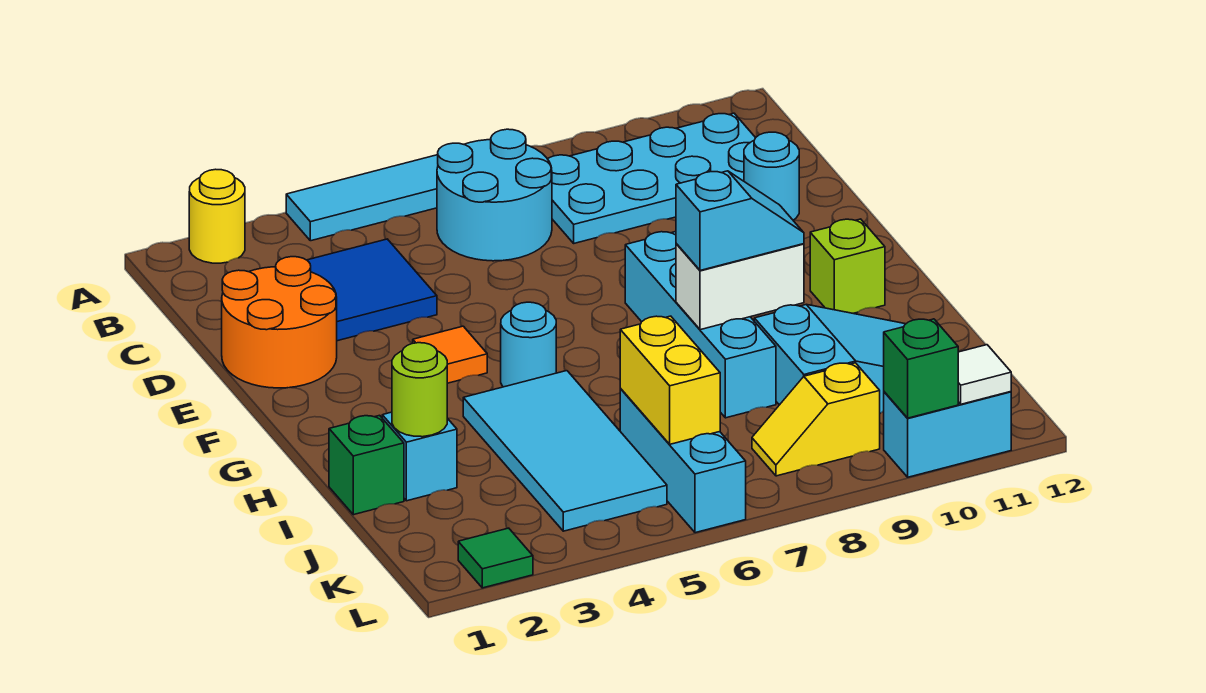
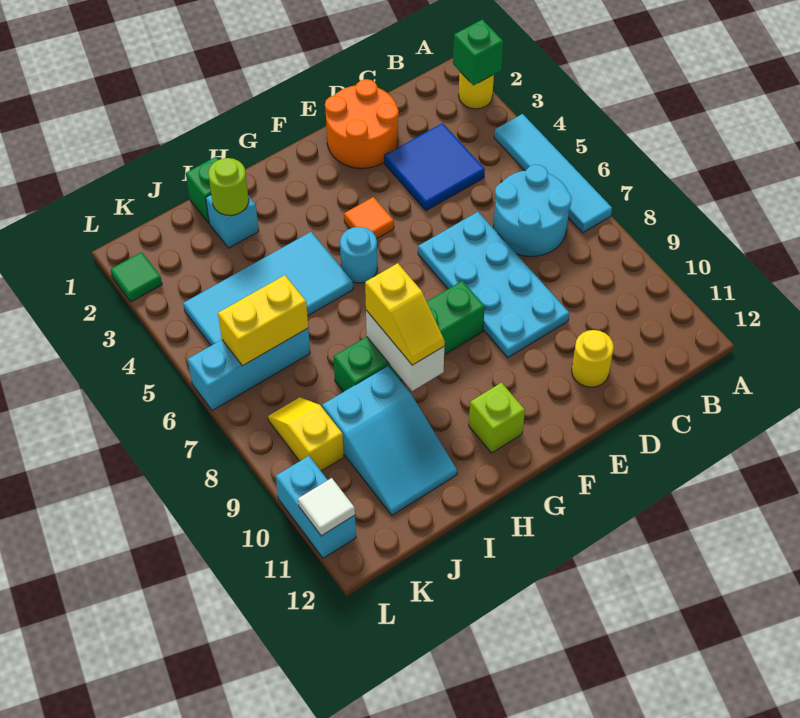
cyan 2x4 plate [548,113,755,243] -> cyan 2x4 plate moved to [418,212,569,357]
cyan 1x1 round brick [744,132,799,220] -> yellow 1x1 round brick [572,330,614,387]
cyan 1x4 brick [625,232,776,418] -> green 1x4 brick [333,281,485,392]
cyan 1x2 slope [676,171,804,270] -> yellow 1x2 slope [365,263,445,365]
green 1x1 brick [884,319,958,418] -> green 1x1 brick moved to [453,19,503,85]

